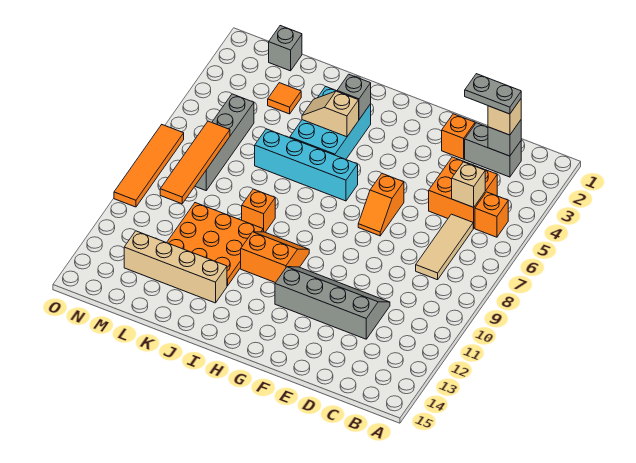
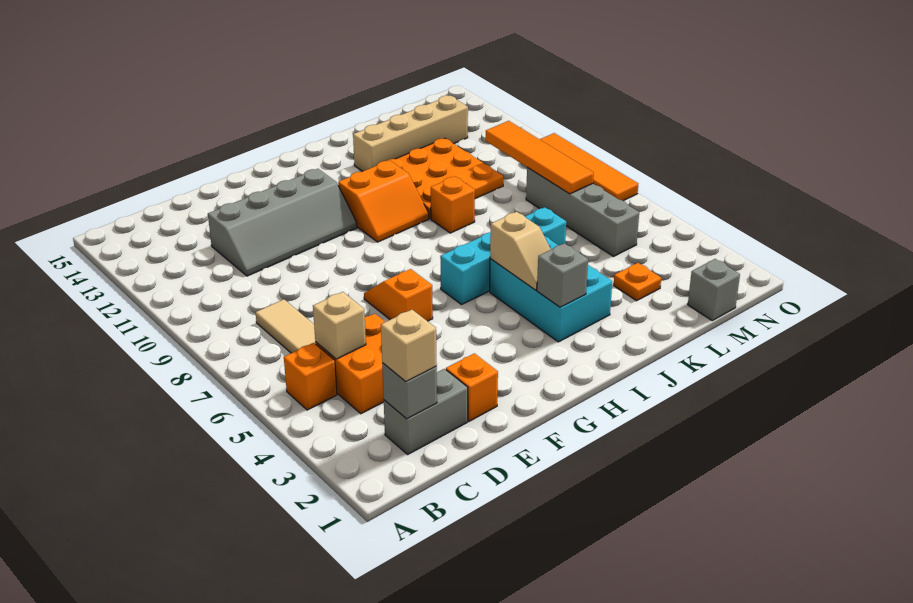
grey 1x2 plate [465,74,521,114] -> none
tan 1x2 slope [302,91,359,137] -> tan 1x2 slope turned to [490,212,551,290]
orange 1x1 tile [268,83,301,114] -> orange 1x1 plate [614,263,661,301]

